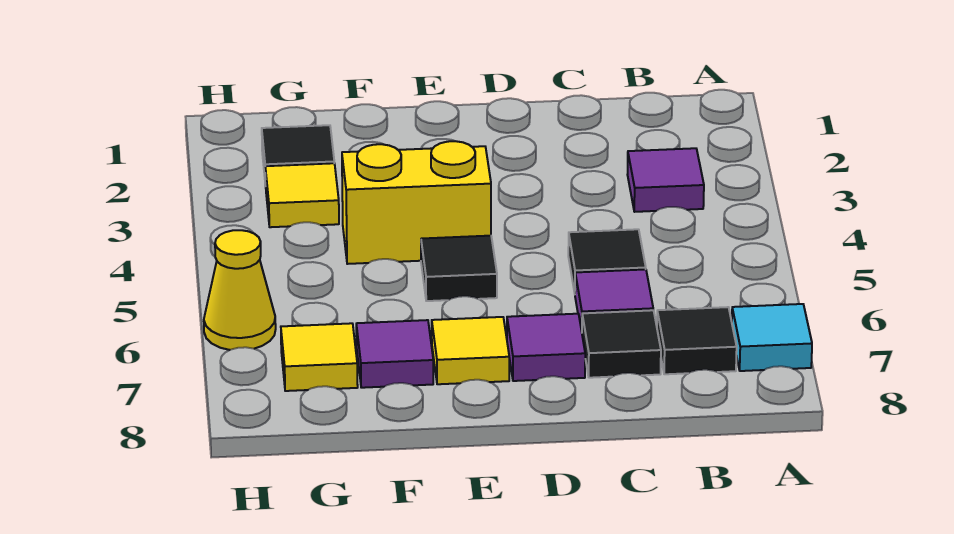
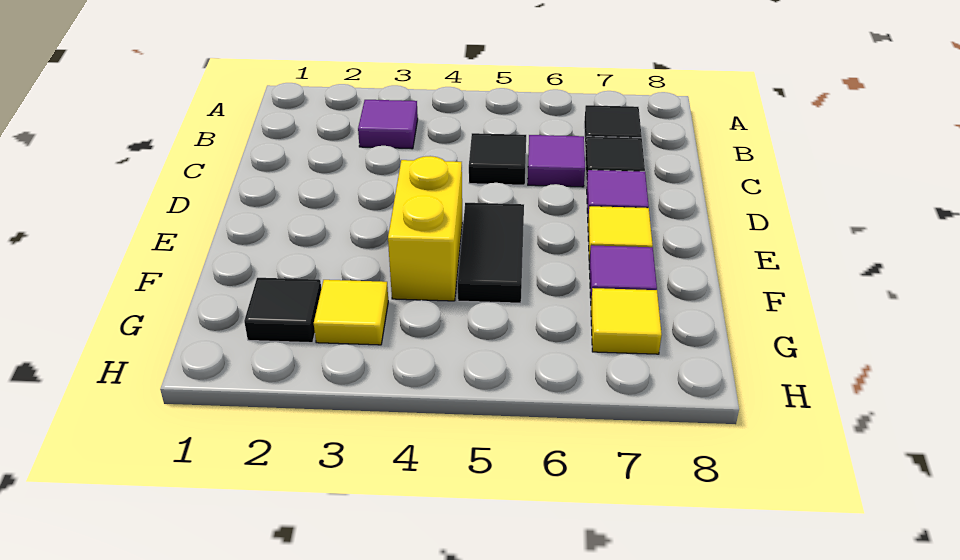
cyan 1x1 tile [732,304,812,371] -> none
black 1x1 tile [421,236,497,301] -> black 1x2 tile [458,203,524,303]
yellow 1x1 cone [204,230,276,350] -> none

